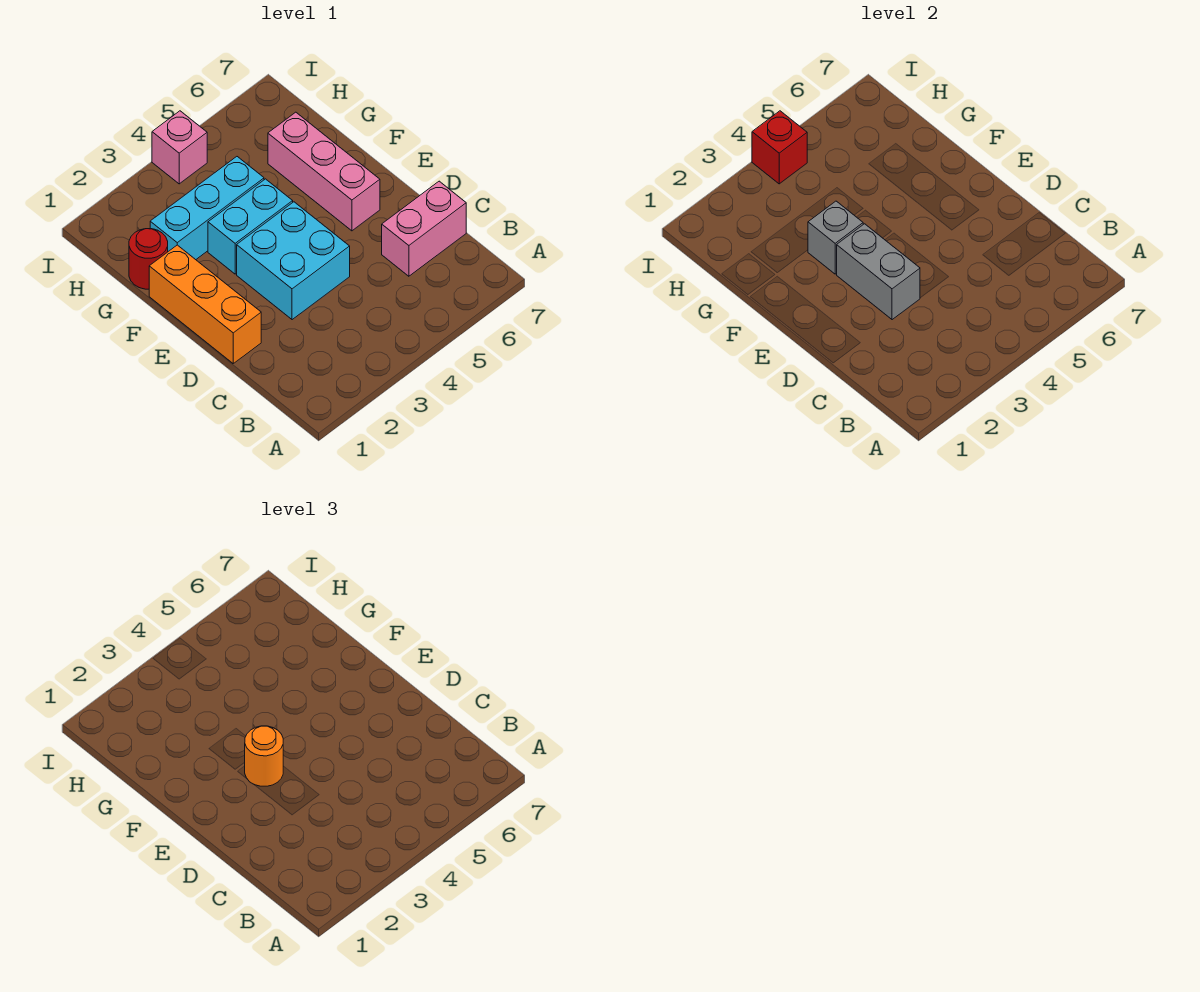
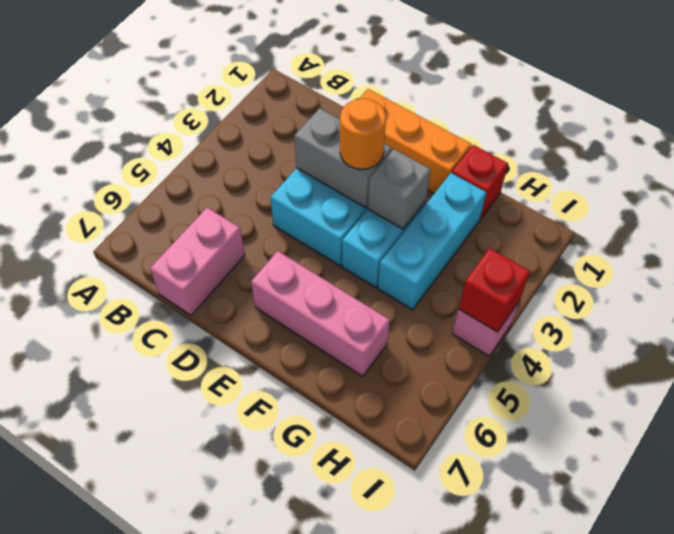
red 1x1 round brick [129,229,168,289] -> red 1x1 brick [452,145,508,219]

